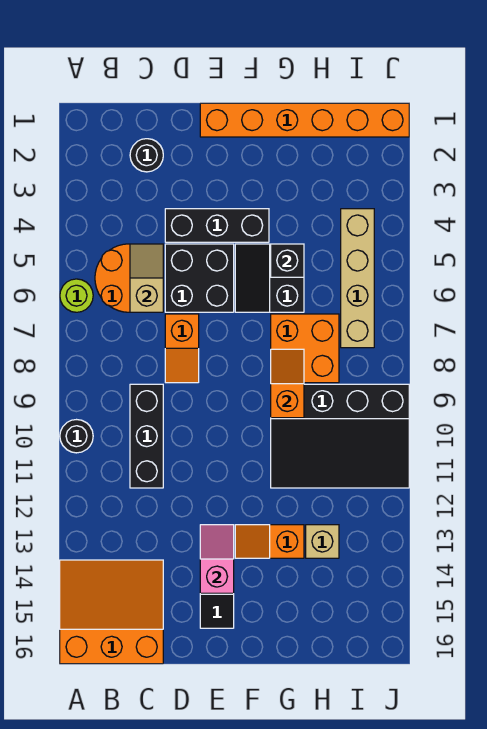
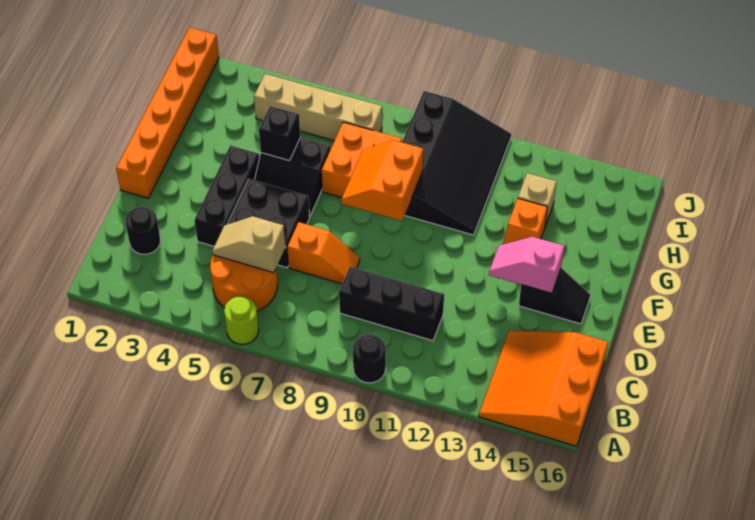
orange 1x2 slope [271,349,304,418] -> orange 2x2 slope [341,140,423,221]

